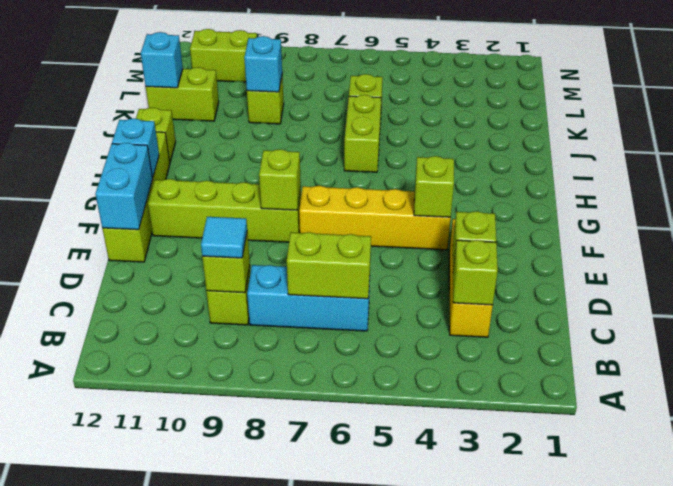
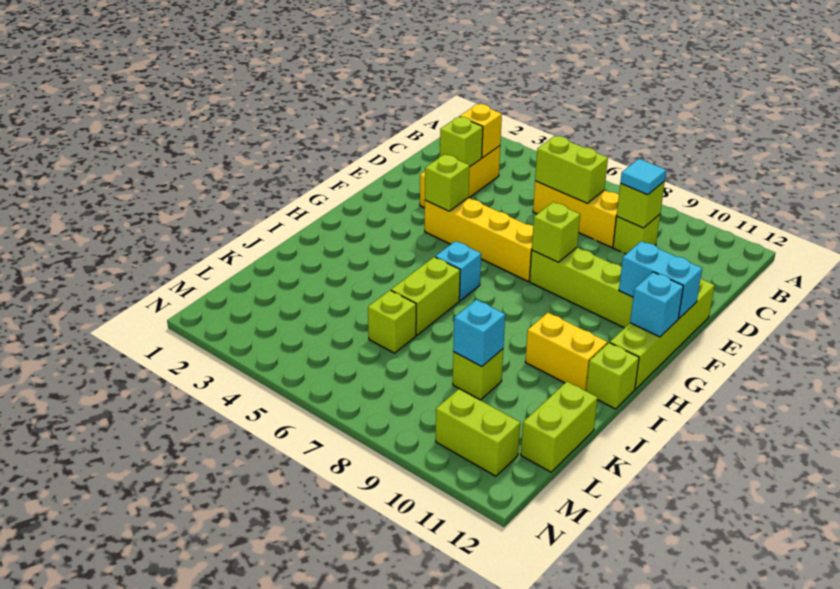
lime 1x1 brick [453,240,498,305] -> yellow 1x1 brick [460,104,502,158]
cyan 1x3 brick [247,265,370,331] -> yellow 1x3 brick [533,181,619,247]
cyan 1x2 brick [95,143,153,230] -> cyan 1x2 brick turned to [619,241,702,318]
none -> yellow 1x2 brick [525,313,607,391]
lime 1x2 brick [146,67,219,121] -> lime 1x2 brick turned to [521,382,598,472]
cyan 1x1 brick [141,32,183,88] -> cyan 1x1 brick moved to [435,241,481,301]

